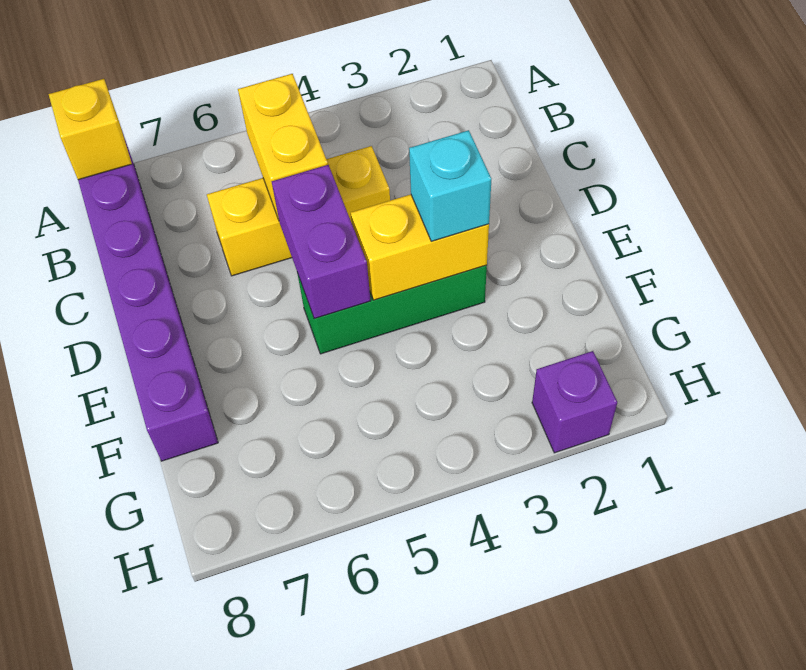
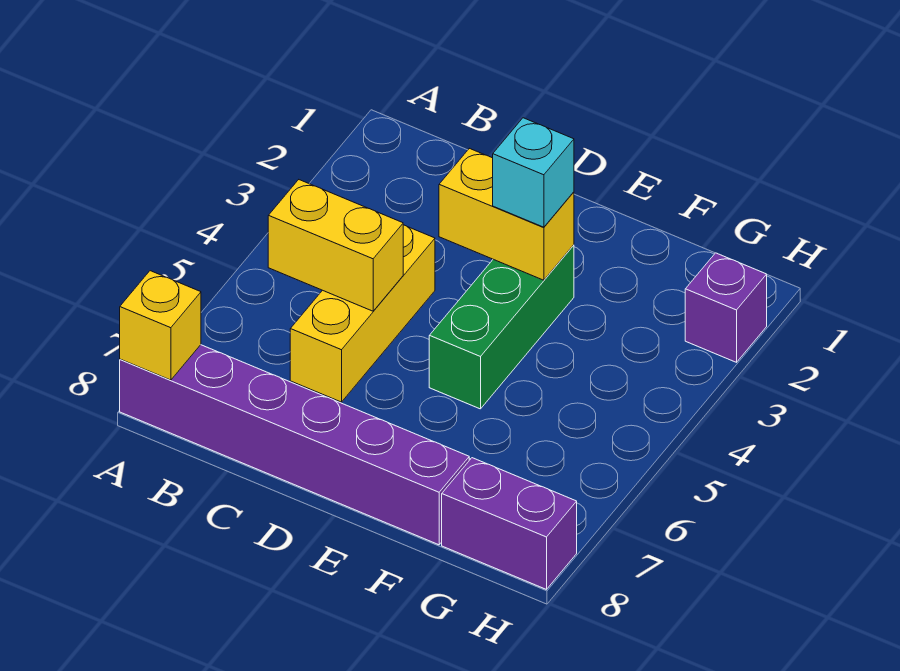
purple 1x2 brick [272,165,371,319] -> purple 1x2 brick moved to [442,458,577,589]
yellow 1x2 brick [351,194,489,300] -> yellow 1x2 brick turned to [439,148,574,280]

